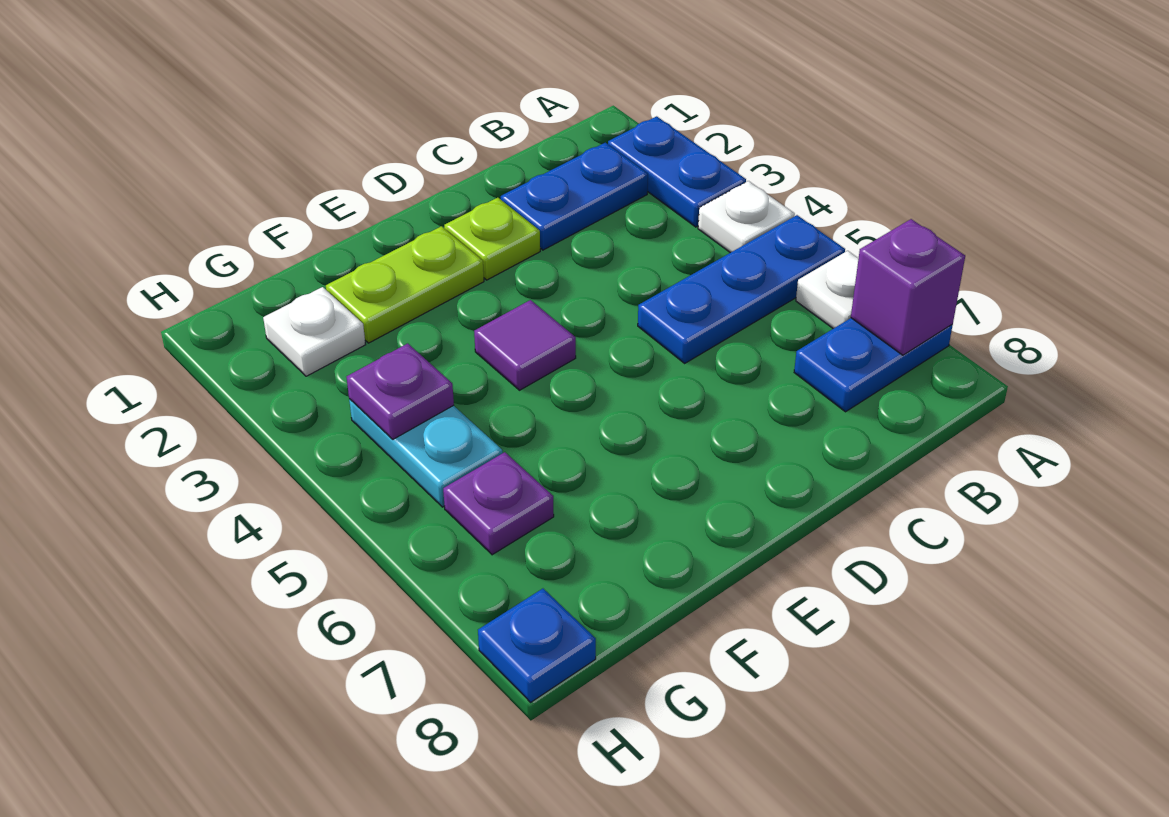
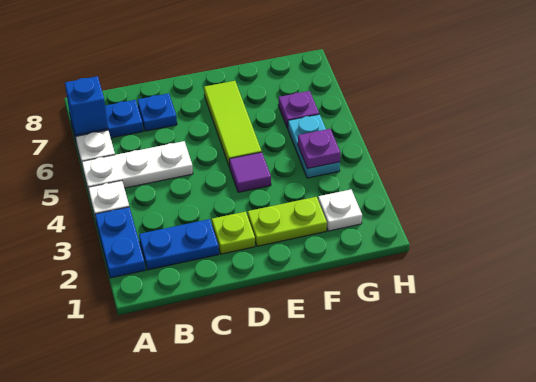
blue 1x3 plate [638,215,845,363] -> white 1x3 plate [82,141,193,192]
purple 1x1 brick [851,219,965,355] -> blue 1x1 brick [65,76,108,135]
none -> lime 1x3 tile [204,81,262,165]
blue 1x1 plate [478,589,596,702] -> blue 1x1 plate moved to [137,93,177,131]

